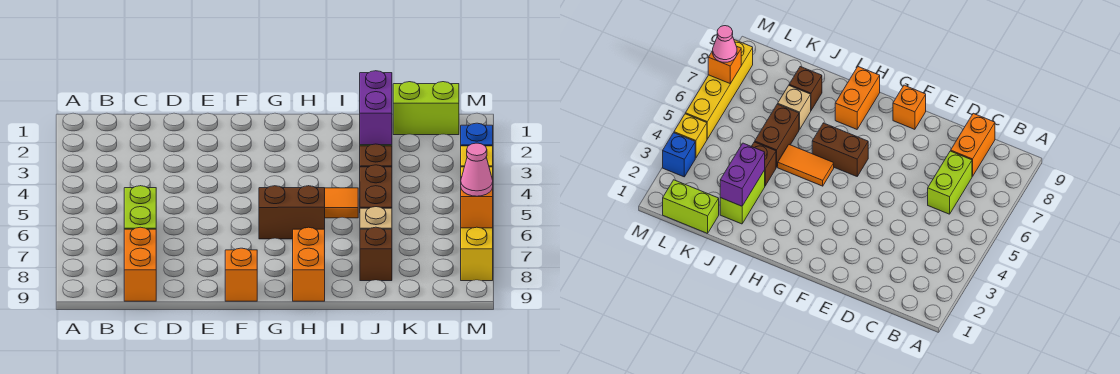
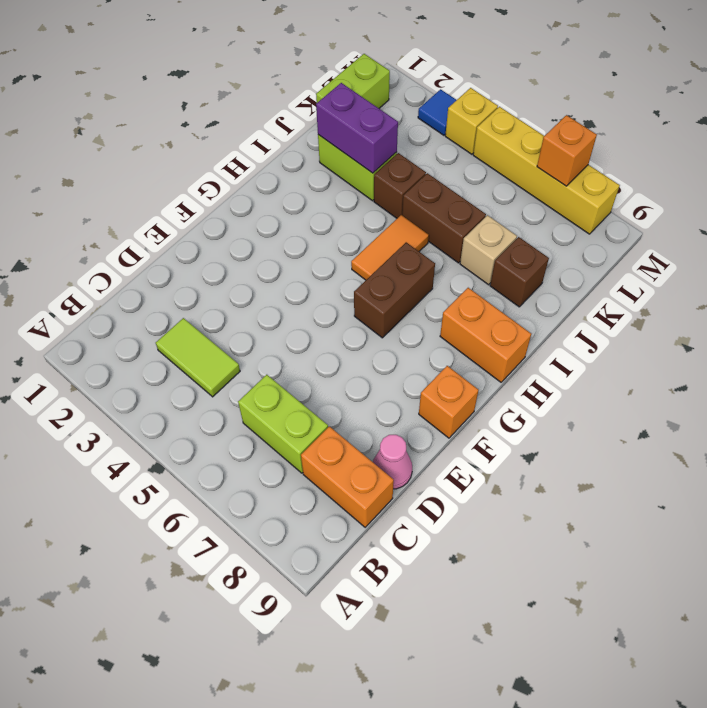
none -> lime 1x2 tile [156,318,240,397]
blue 1x1 brick [461,123,493,146] -> blue 1x1 tile [418,89,456,135]
pink 1x1 cone [461,143,493,196] -> pink 1x1 cone moved to [373,435,412,489]

